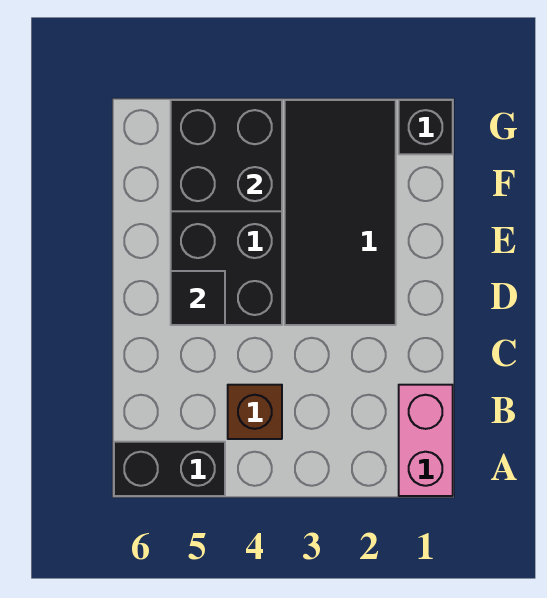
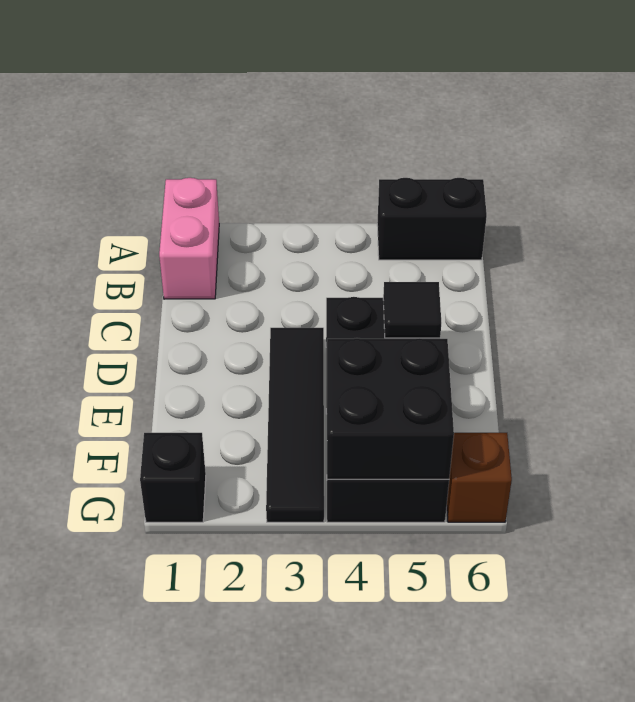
brown 1x1 brick [228,385,282,439] -> brown 1x1 brick moved to [447,433,512,522]
black 2x4 tile [285,100,396,325] -> black 1x4 tile [266,328,324,522]

